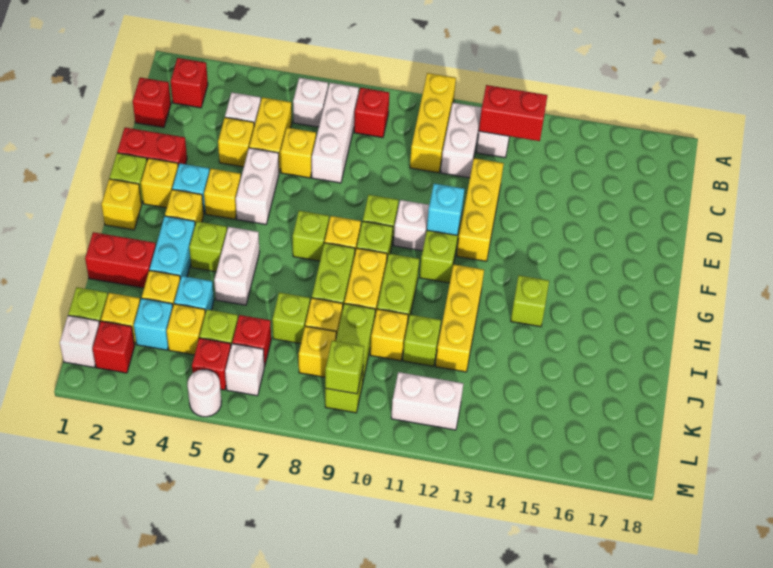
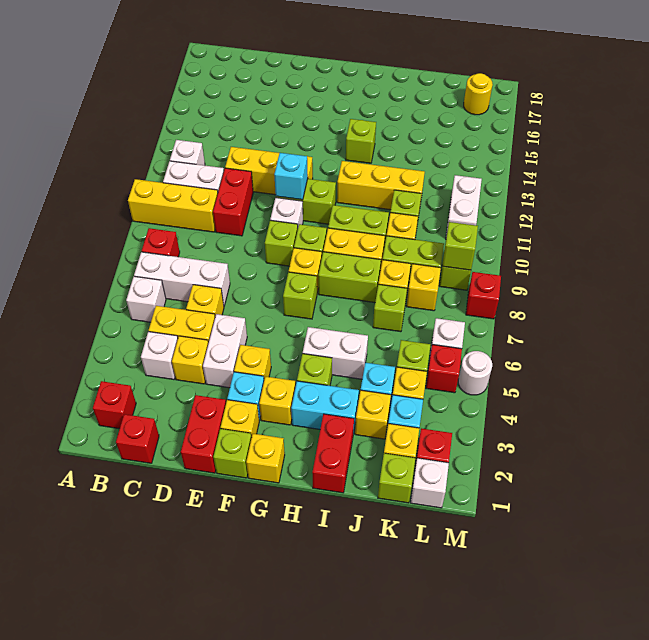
red 1x2 brick [479,85,547,141] -> red 1x2 brick moved to [213,168,253,236]
white 1x2 brick [236,148,279,224] -> white 1x2 brick turned to [203,314,247,388]
red 1x1 brick [232,315,271,367] -> red 1x1 brick moved to [466,272,501,319]
none -> yellow 1x1 round brick [464,73,493,115]

